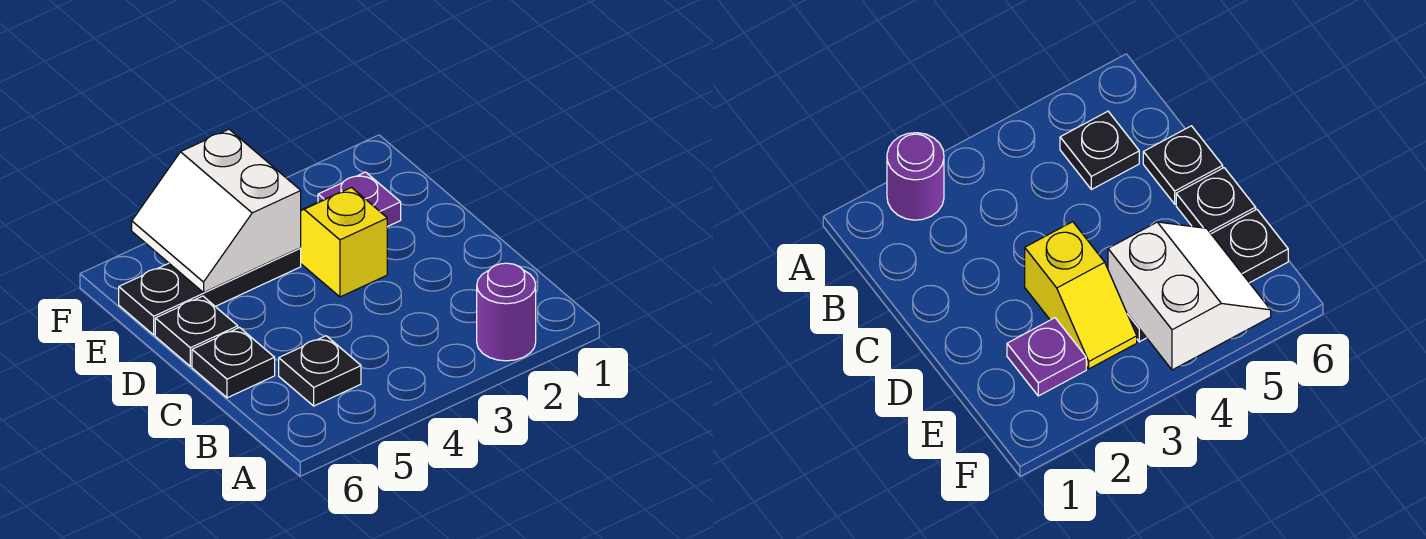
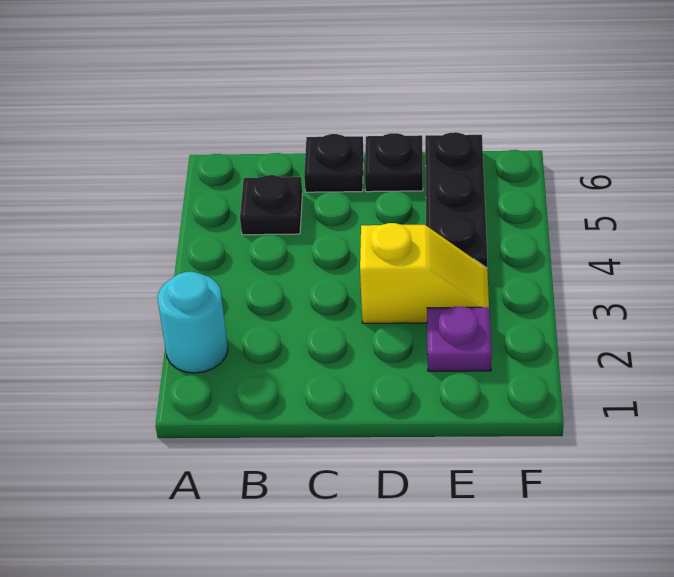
purple 1x1 round brick [477,263,536,361] -> cyan 1x1 round brick [158,272,228,373]
white 2x2 slope [132,129,301,292] -> none

